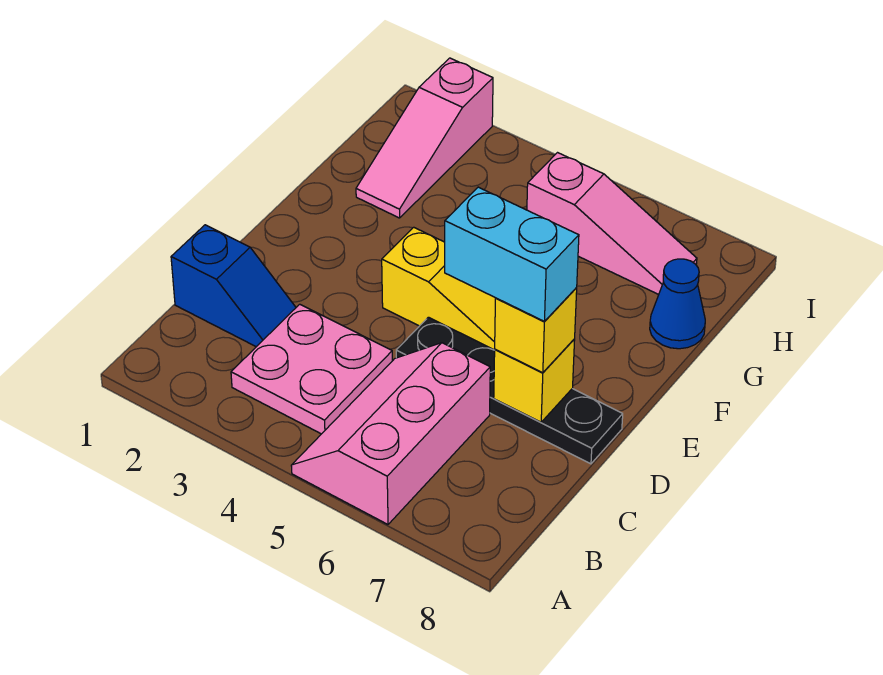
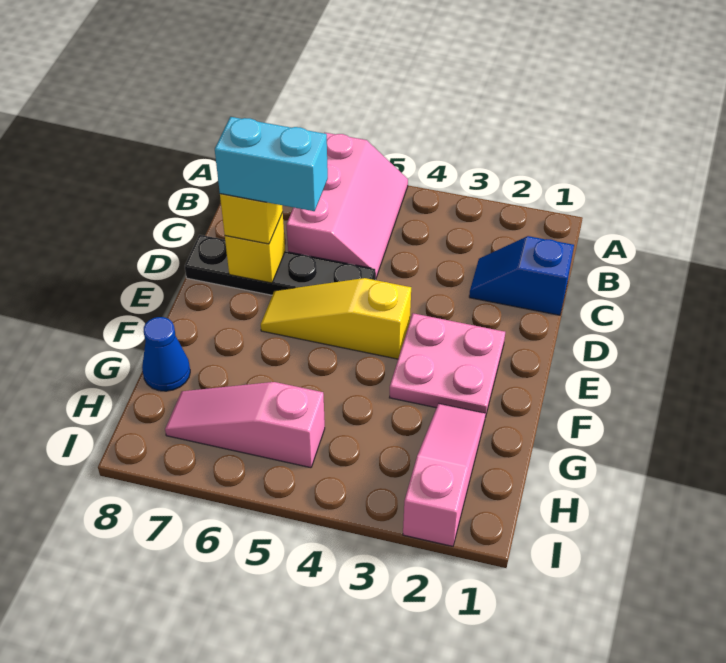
pink 2x2 plate [231,304,392,434] -> pink 2x2 plate moved to [390,313,505,417]

